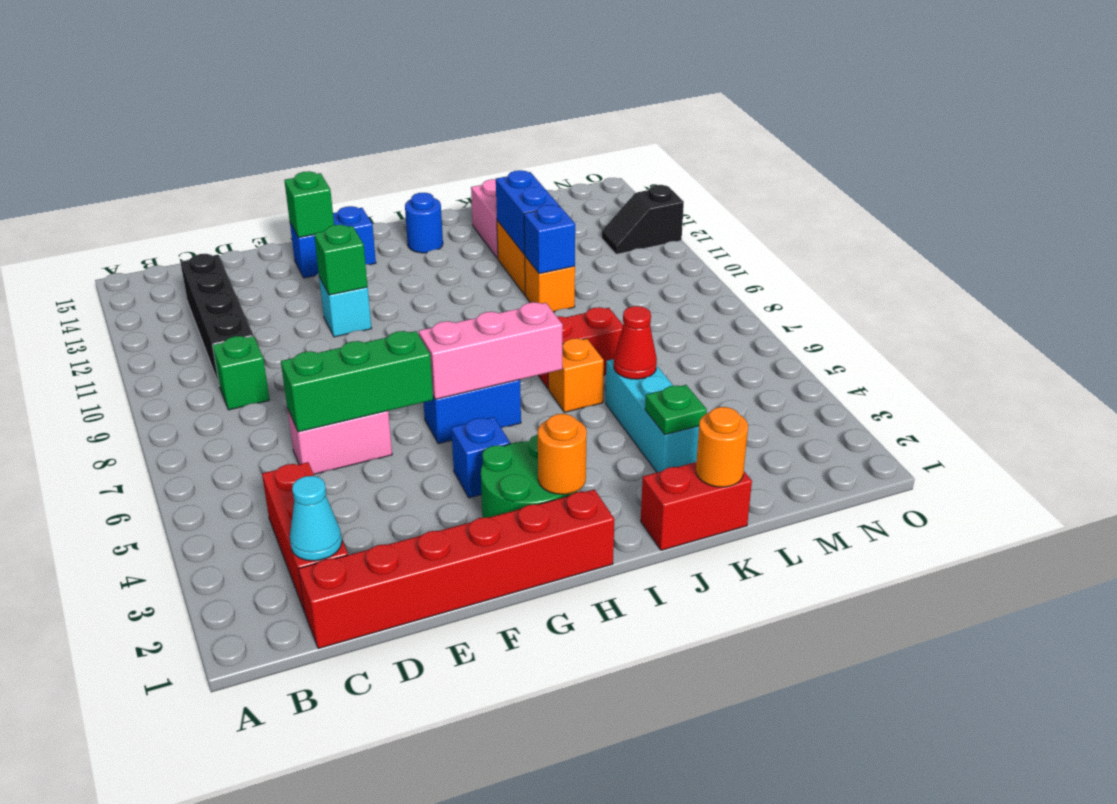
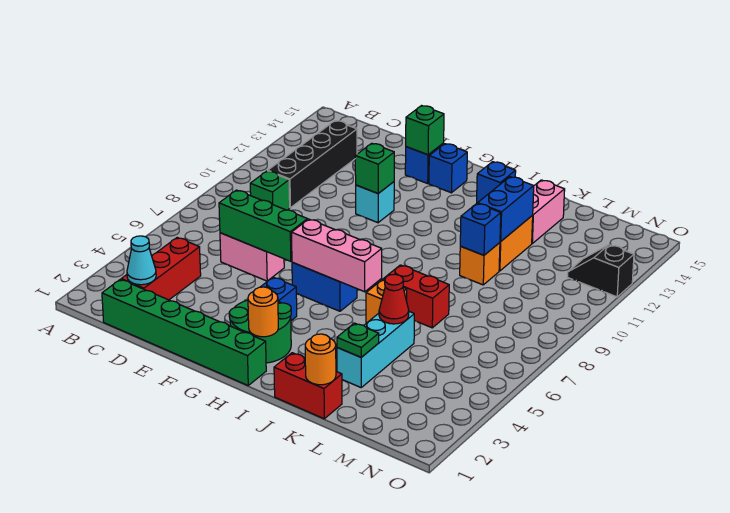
red 1x6 brick [299,489,614,649] -> green 1x6 brick [102,279,266,385]
blue 1x1 round brick [405,193,443,253] -> blue 1x1 brick [477,162,516,203]

